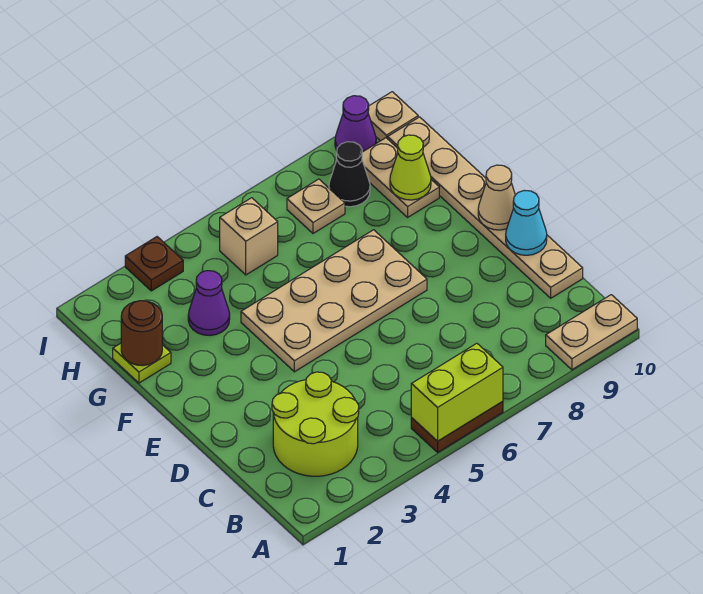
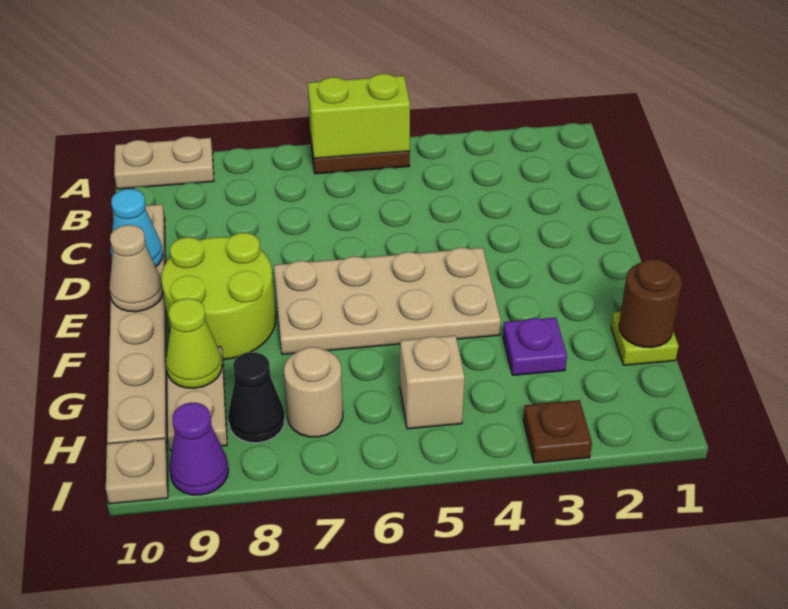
lime 2x2 round brick [272,372,359,476] -> lime 2x2 round brick moved to [161,233,276,360]
purple 1x1 cone [188,271,230,335] -> purple 1x1 plate [503,317,567,375]
tan 1x1 plate [287,179,345,233] -> tan 1x1 round brick [284,347,343,437]

